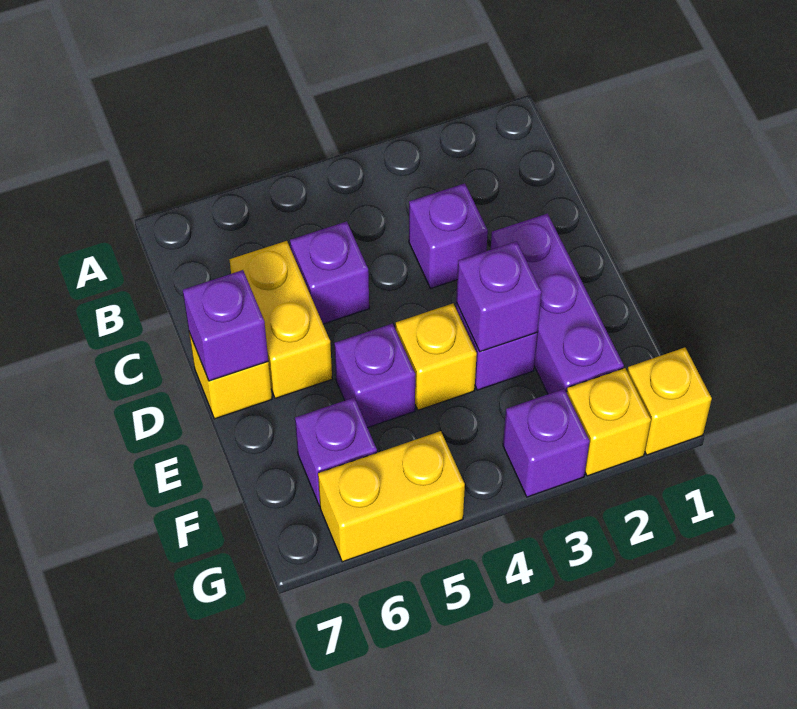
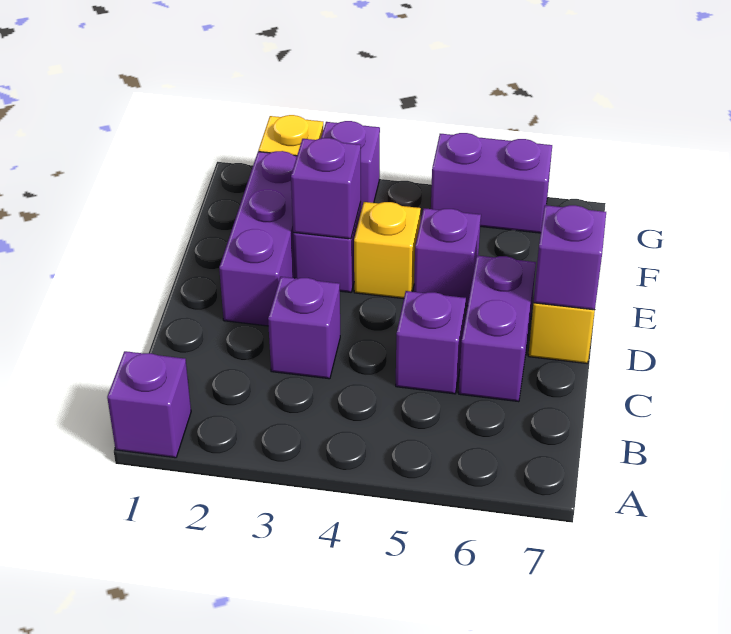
yellow 1x2 brick [229,241,332,398] -> purple 1x2 brick [459,256,536,402]
purple 1x1 brick [295,398,377,506] -> purple 1x1 brick moved to [107,351,191,458]
yellow 1x1 brick [627,348,712,455] -> none
yellow 1x2 brick [318,431,465,562] -> purple 1x2 brick [431,133,552,233]

